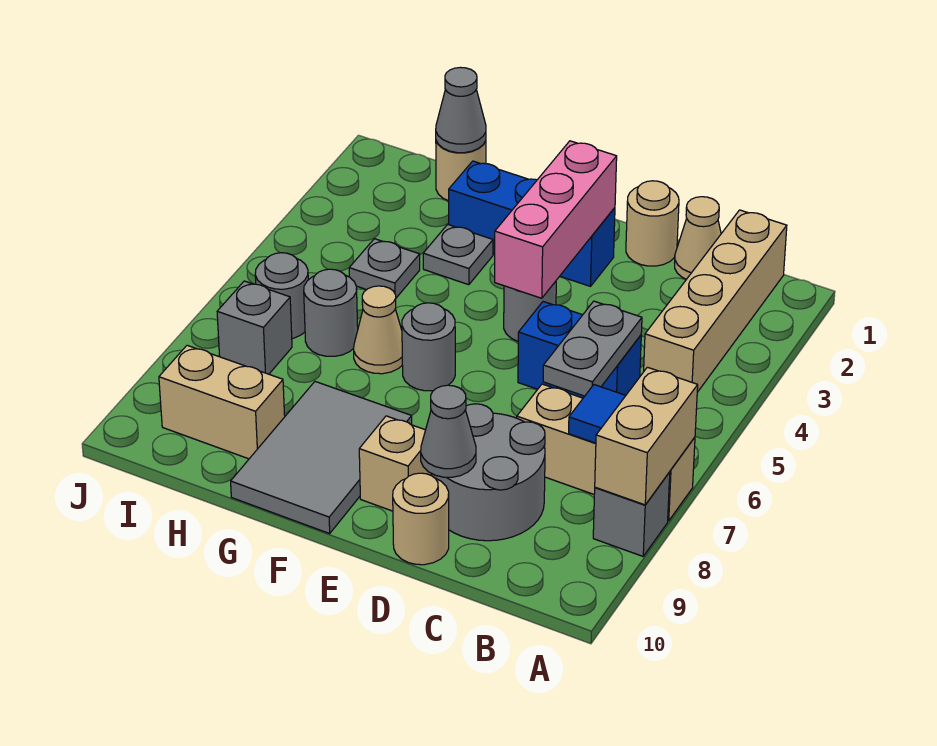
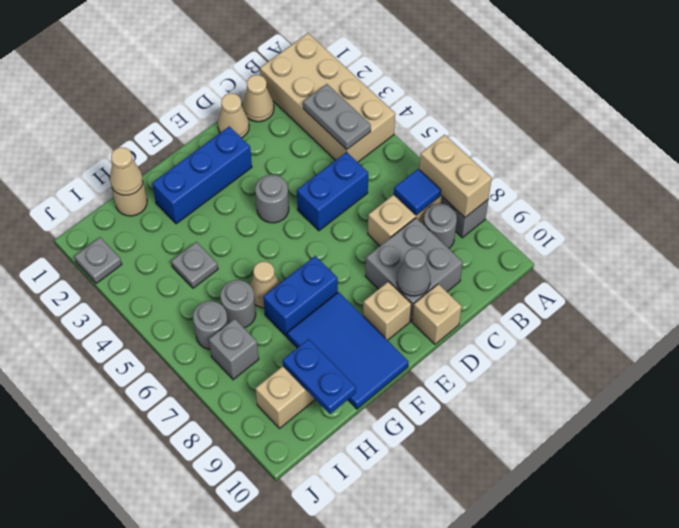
tan 1x4 brick [644,210,787,392] -> tan 2x4 brick [260,33,395,162]
grey 1x2 plate [543,301,642,396] -> grey 1x2 plate moved to [303,84,371,150]
grey 2x2 round brick [431,404,545,541] -> grey 2x2 brick [365,218,463,321]
tan 1x1 round brick [626,181,679,266] -> tan 1x1 cone [218,93,249,138]
tan 1x1 round brick [393,473,449,565] -> tan 1x1 brick [412,284,462,344]
pink 1x3 brick [495,141,617,298] -> none
grey 1x1 round brick [402,303,455,391] -> grey 1x1 round brick moved to [423,204,457,248]
none -> blue 1x2 brick [263,256,338,337]
grey 2x3 tile [231,382,412,534] -> blue 2x3 tile [287,292,408,409]
grey 1x1 plate [423,224,493,285] -> grey 1x1 plate moved to [75,237,122,284]
grey 1x1 cone [436,67,486,153] -> tan 1x1 cone [110,147,143,195]
none -> blue 1x2 plate [283,339,356,414]

